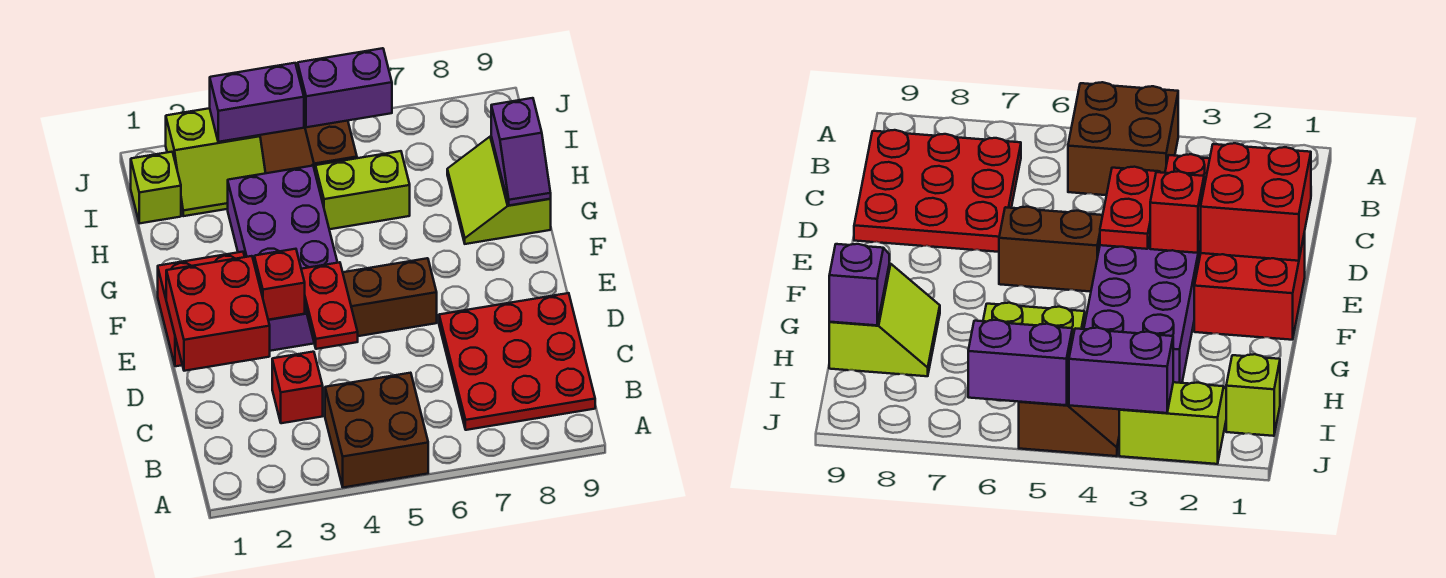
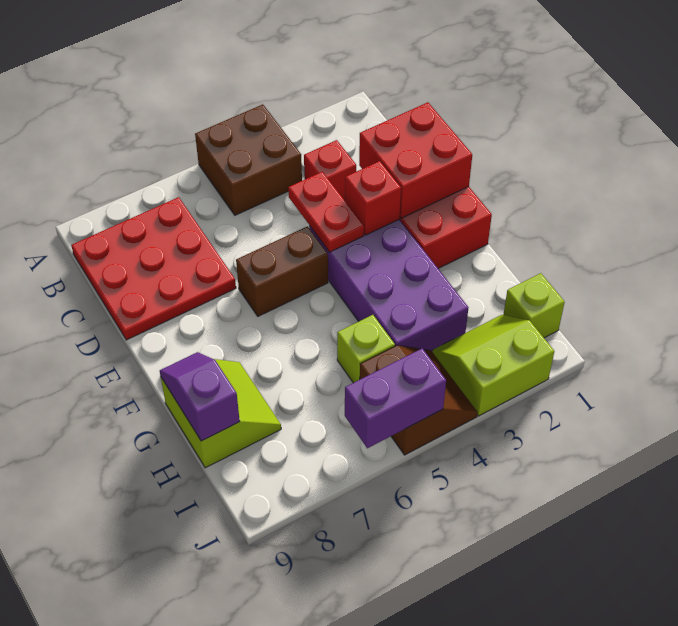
lime 1x2 brick [315,151,410,229] -> lime 1x1 brick [337,315,395,383]
purple 1x2 brick [210,63,304,142] -> none

